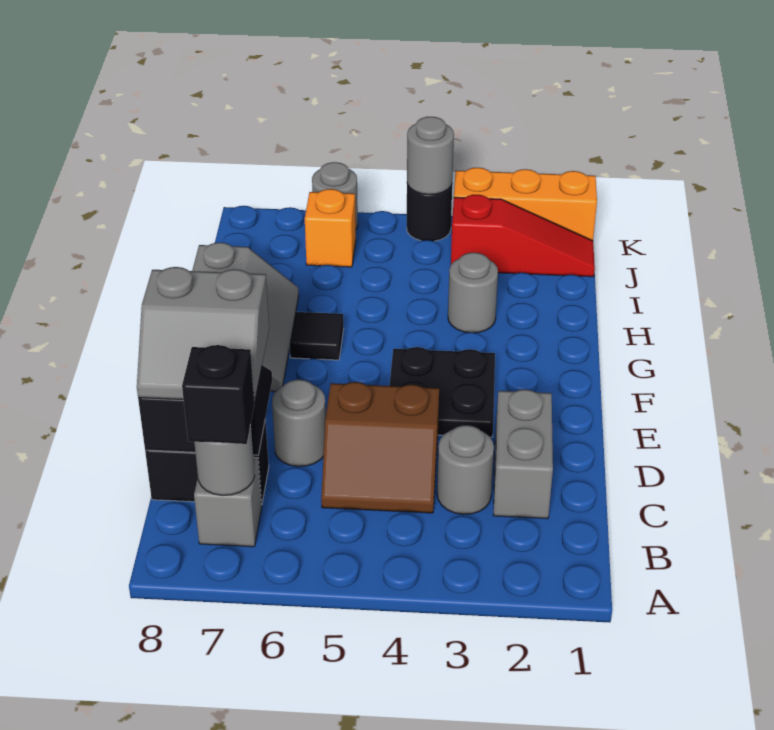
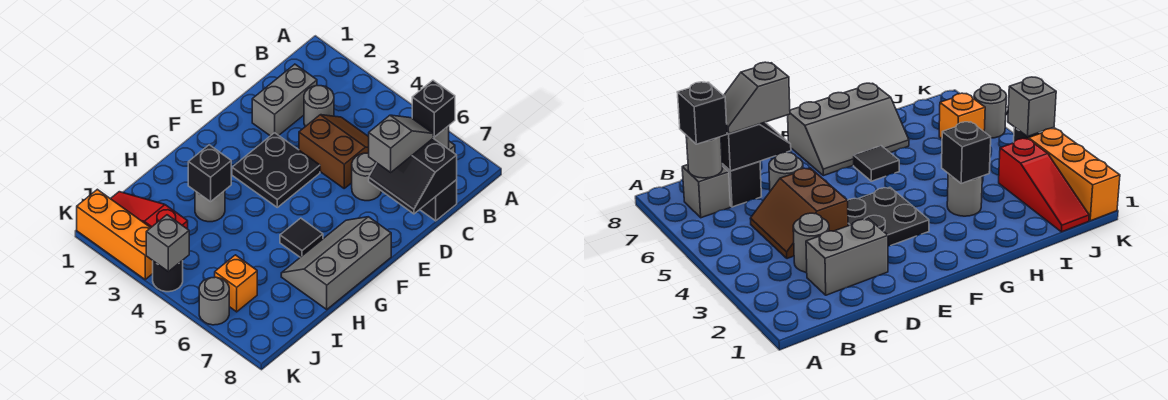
grey 2x2 slope [137,267,269,402] -> grey 1x2 slope [369,115,433,172]
none -> black 1x1 brick [188,145,231,202]
grey 1x1 round brick [407,117,454,195] -> grey 1x1 brick [146,215,189,271]

